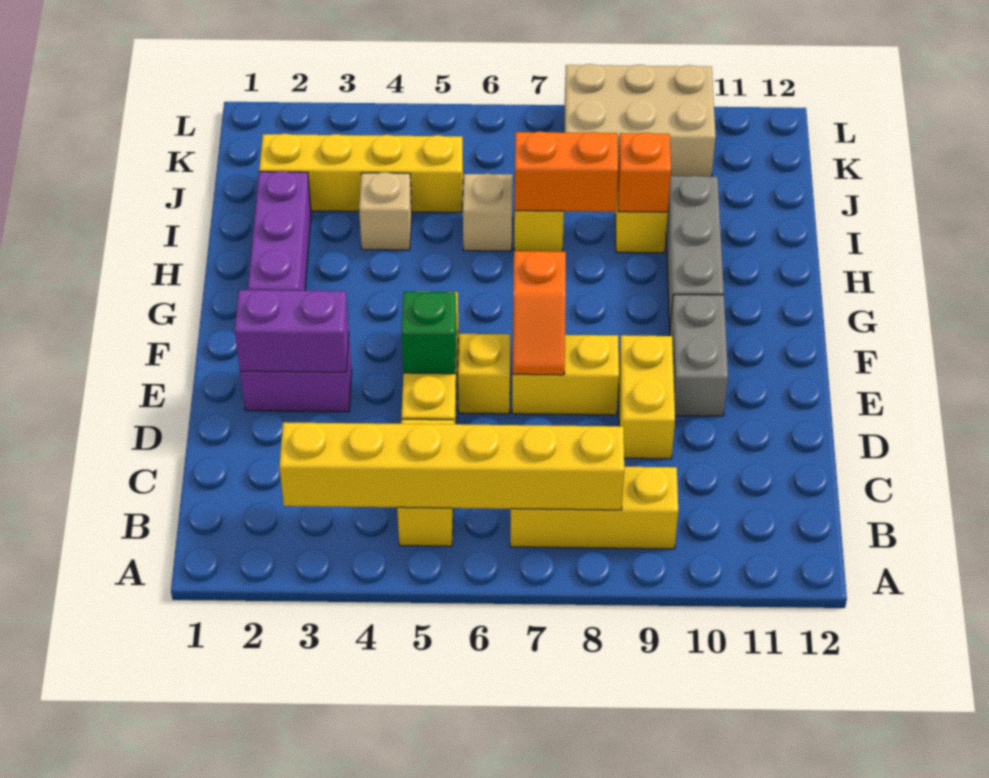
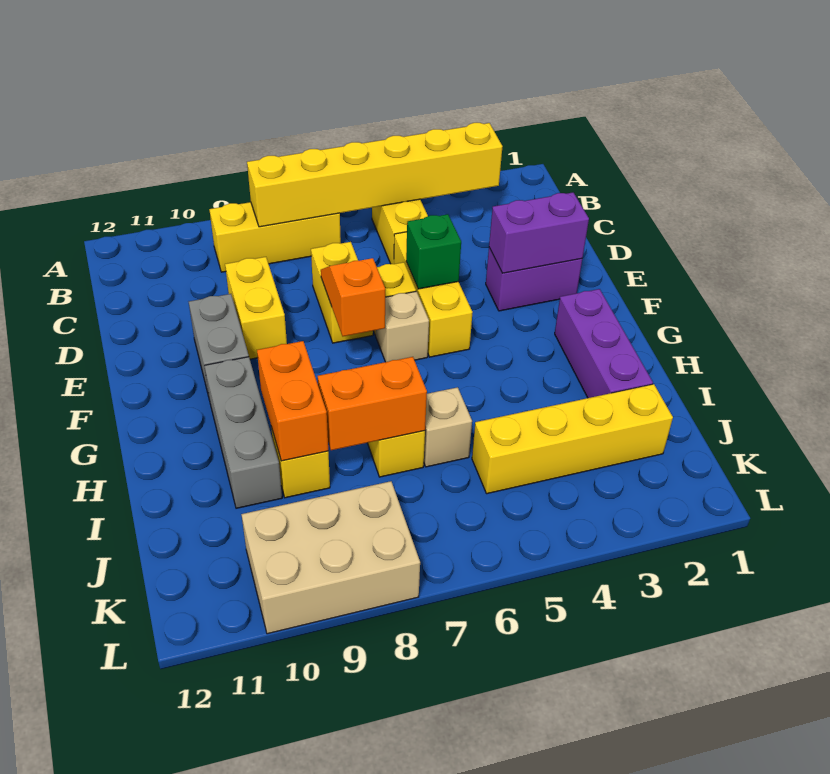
yellow 1x2 brick [512,335,619,415] -> yellow 1x2 brick turned to [311,242,373,343]
tan 1x1 brick [359,172,412,250] -> tan 1x1 brick moved to [376,291,429,362]
orange 1x1 brick [618,133,671,212] -> orange 1x2 brick [257,341,328,461]

